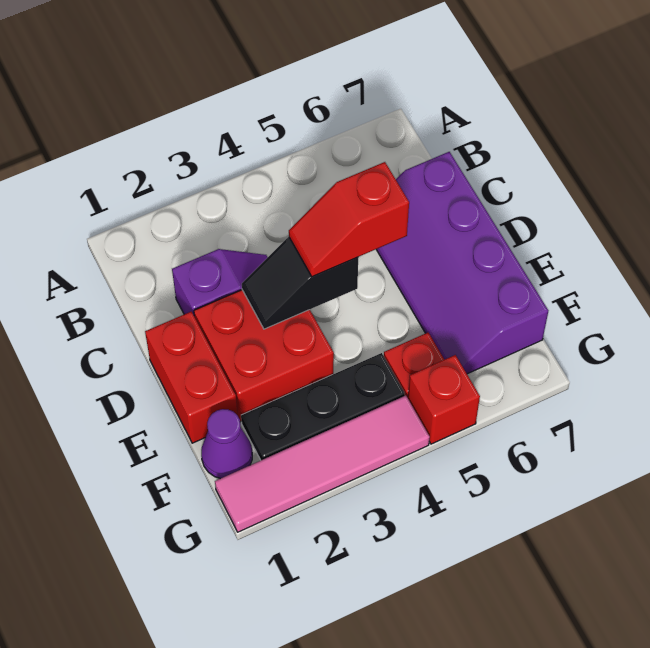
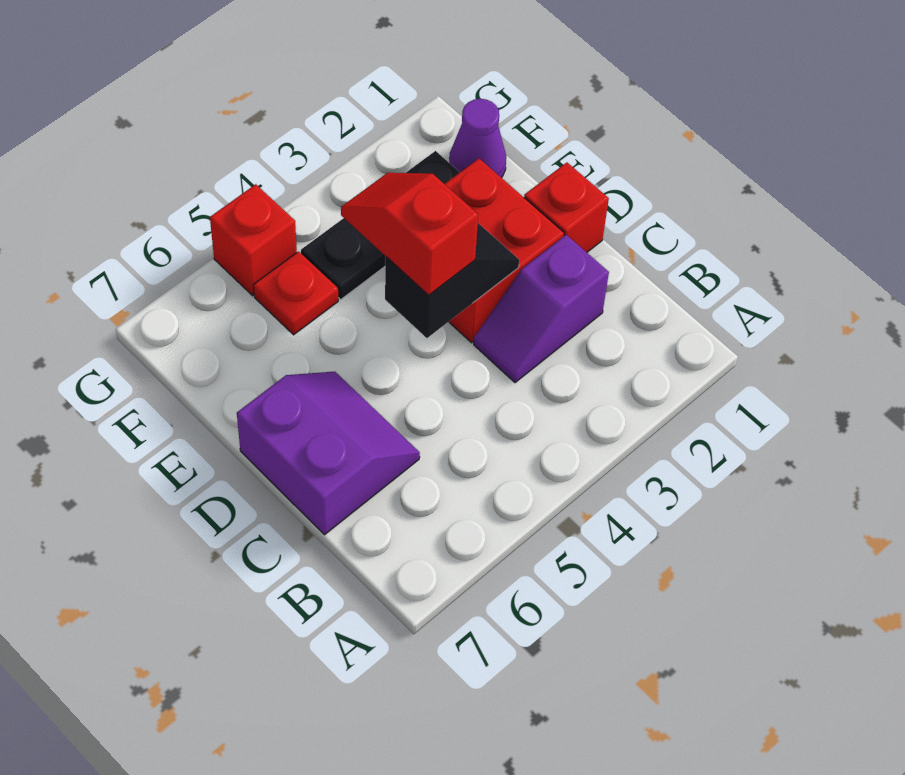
purple 2x4 slope [376,152,548,374] -> purple 2x2 slope [237,372,420,535]
red 1x2 brick [145,312,238,443] -> red 1x1 brick [524,163,609,252]
red 1x2 slope [289,162,409,277] -> red 1x2 slope turned to [341,173,478,295]
pink 1x4 tile [215,396,430,532] -> none

